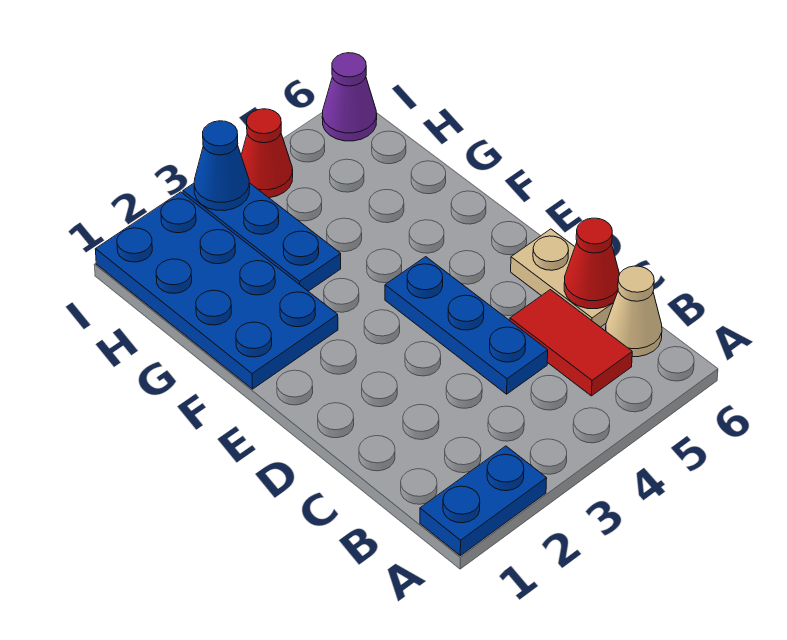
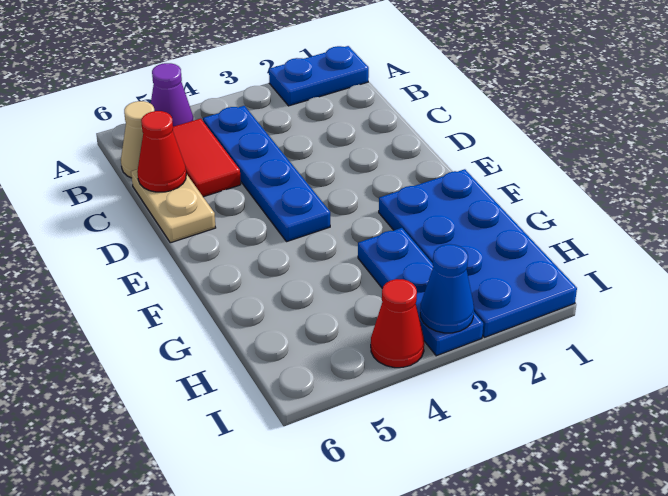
blue 1x3 plate [385,257,548,394] -> blue 1x4 plate [203,106,330,242]
purple 1x1 cone [322,53,377,141] -> purple 1x1 cone moved to [151,63,194,127]

